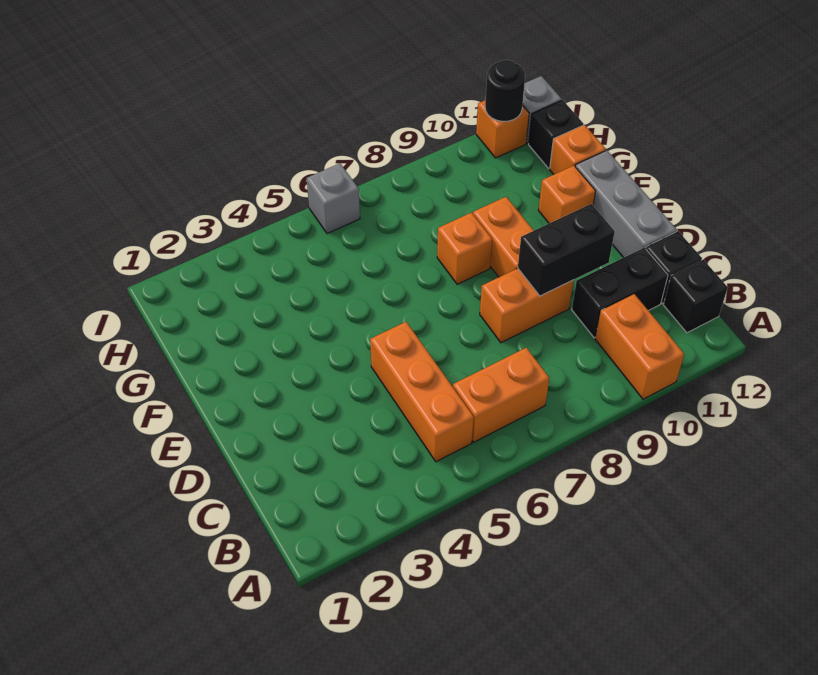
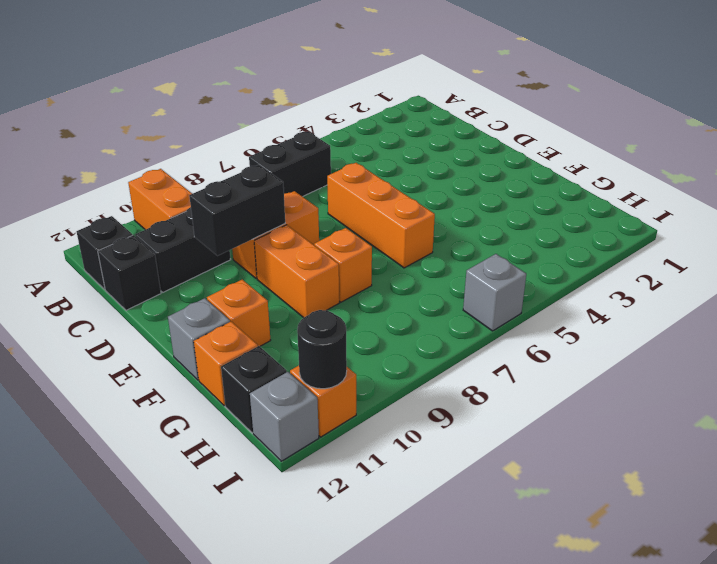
orange 1x3 brick [370,322,474,462] -> orange 1x3 brick moved to [327,163,435,268]
orange 1x2 brick [453,348,549,442] -> black 1x2 brick [249,131,331,197]
grey 1x3 brick [575,150,677,258] -> grey 1x1 brick [168,298,230,380]

